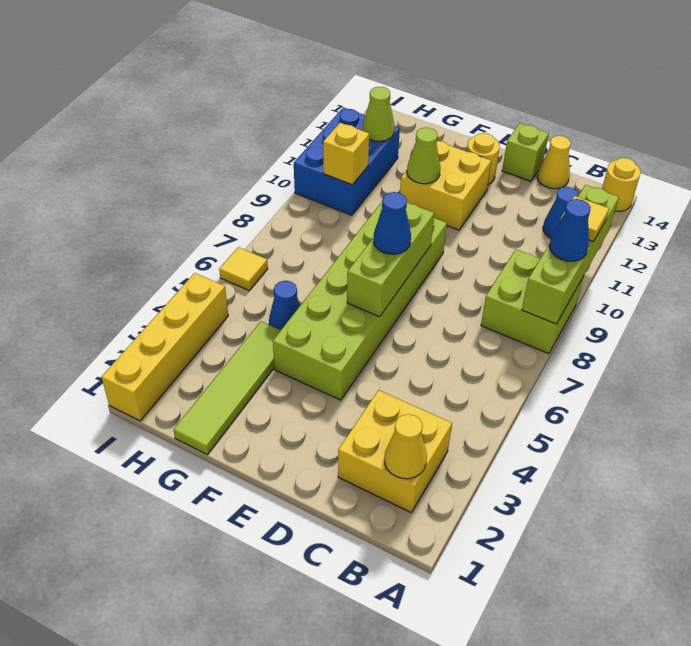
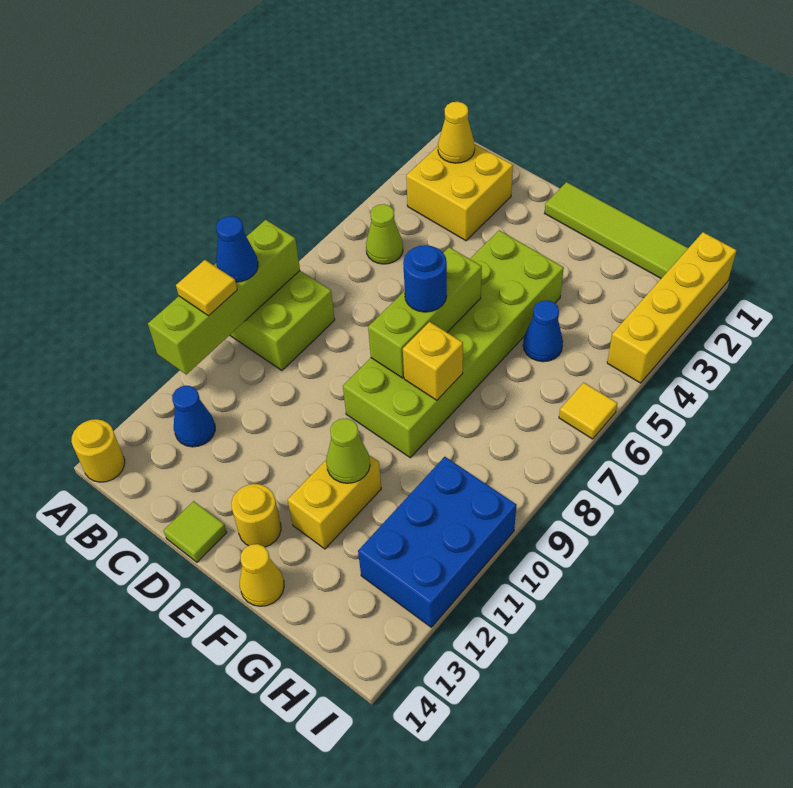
yellow 1x1 cone [537,136,571,189] -> yellow 1x1 cone moved to [240,544,284,606]
lime 1x1 brick [502,123,549,181] -> lime 1x1 tile [163,501,227,562]
blue 1x1 cone [374,192,411,254] -> blue 1x1 round brick [403,245,447,312]
yellow 2x2 brick [400,141,491,230] -> yellow 1x2 brick [288,455,381,549]
lime 1x4 tile [174,322,281,455] -> lime 1x4 tile turned to [545,182,688,278]
yellow 1x1 brick [323,123,369,185] -> yellow 1x1 brick moved to [403,322,463,400]
lime 1x1 cone [363,87,394,141] -> lime 1x1 cone moved to [366,204,403,264]

